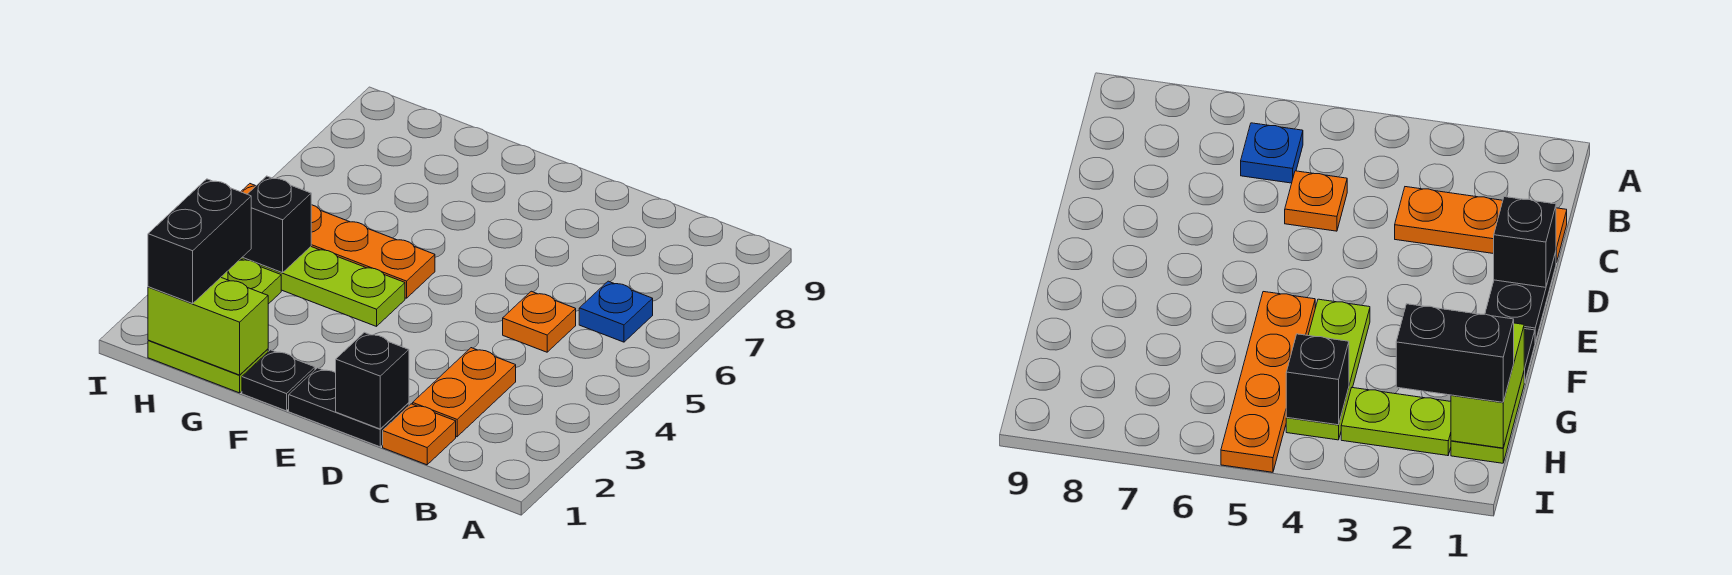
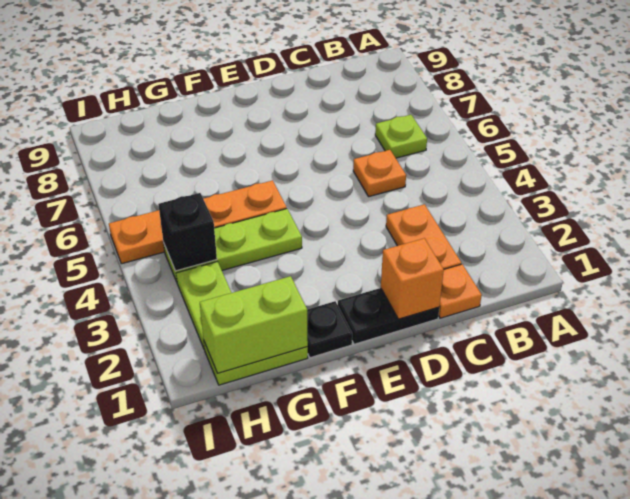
blue 1x1 plate [579,281,653,342] -> lime 1x1 plate [375,115,427,158]
black 1x1 brick [336,332,409,429] -> orange 1x1 brick [381,238,444,319]
black 1x2 brick [148,179,251,304] -> none

